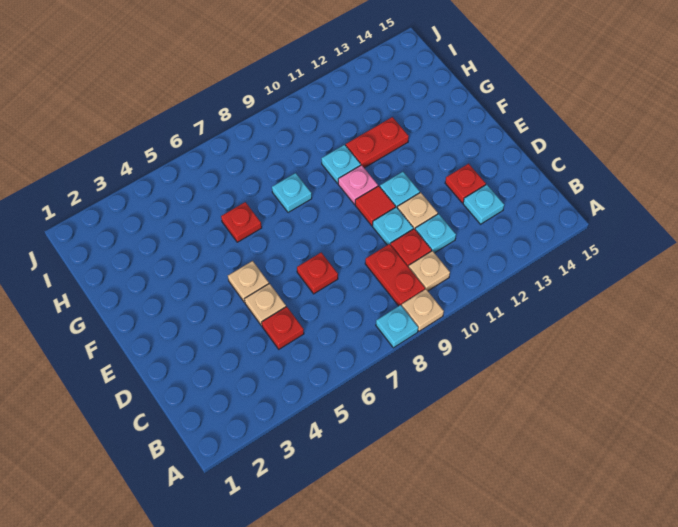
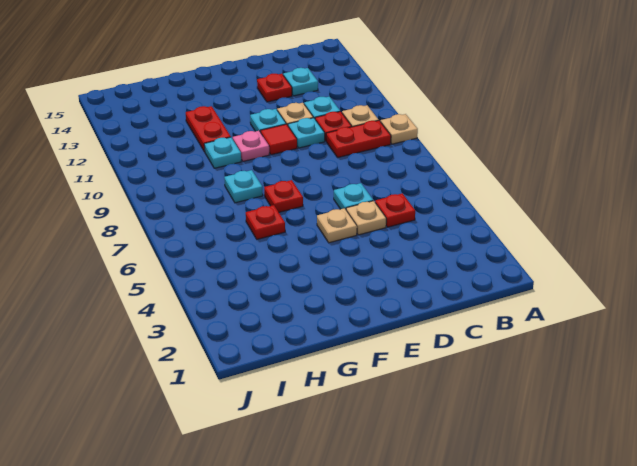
cyan 1x1 plate [376,305,418,348] -> cyan 1x1 plate moved to [334,183,373,209]
red 1x1 plate [297,253,338,294] -> red 1x1 plate moved to [264,180,303,212]

